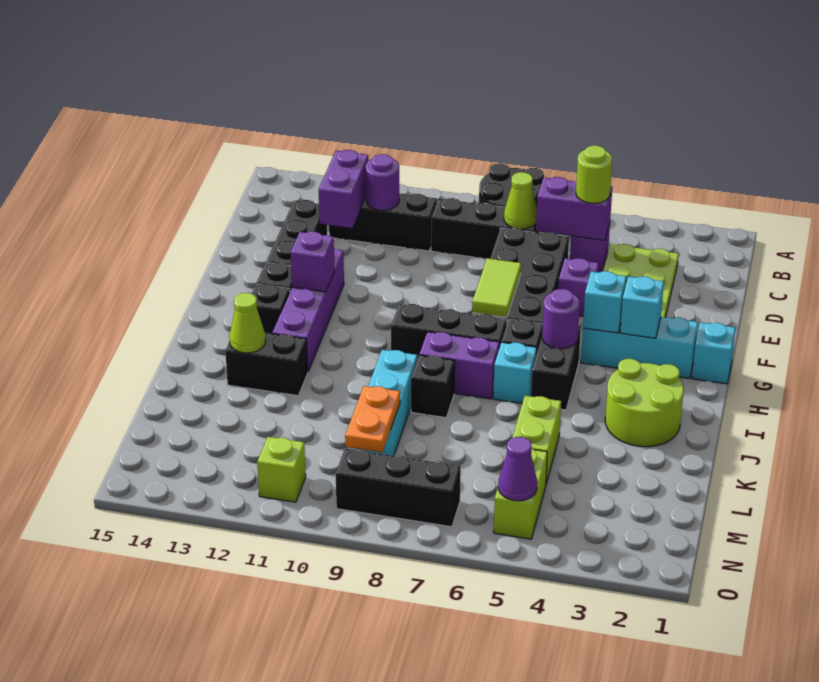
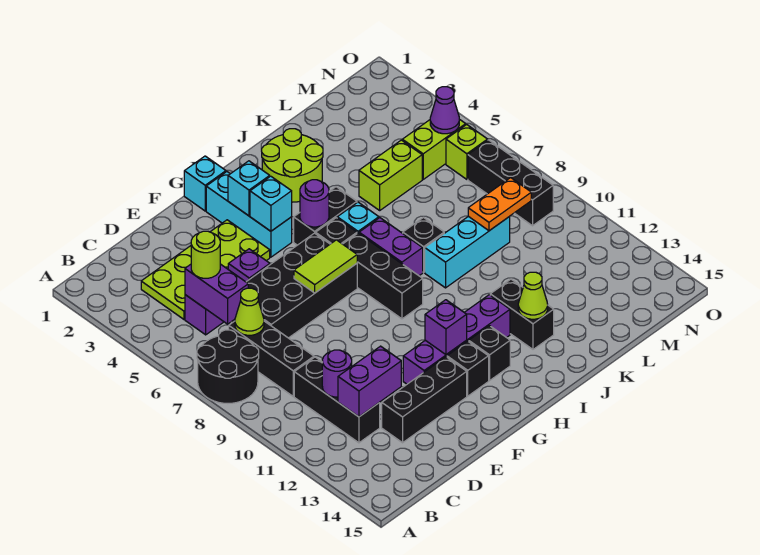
lime 1x1 brick [257,437,306,502] -> lime 1x1 brick moved to [446,125,488,179]

